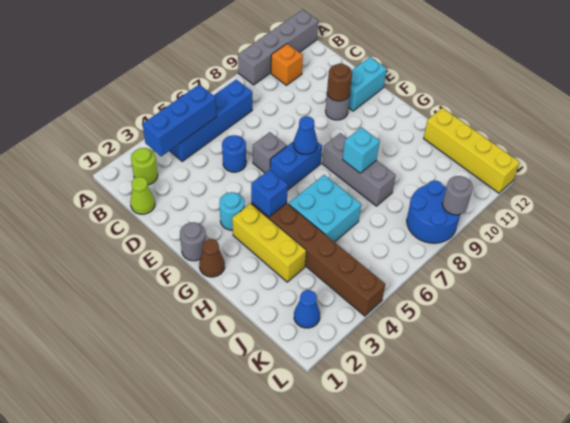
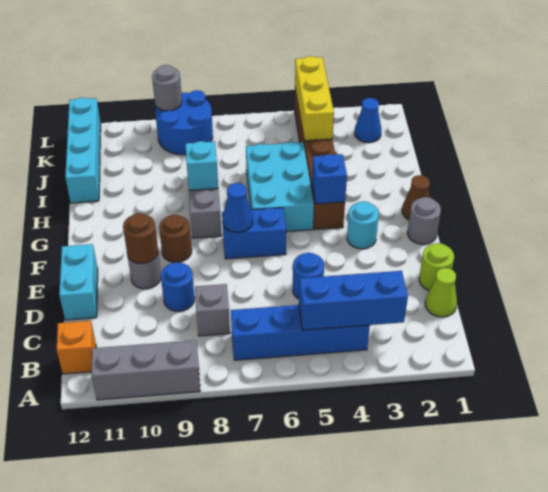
grey 1x4 brick [238,10,318,85] -> grey 1x3 brick [91,340,200,400]
lime 1x1 round brick [131,148,158,185] -> lime 1x1 round brick moved to [419,243,454,291]
orange 1x1 brick [271,44,303,85] -> orange 1x1 brick moved to [57,321,96,374]
none -> blue 1x1 round brick [161,262,195,311]
grey 1x1 brick [253,132,287,173] -> grey 1x1 brick moved to [195,284,230,336]
cyan 1x2 brick [348,57,387,111] -> cyan 1x2 brick turned to [59,244,98,320]
none -> brown 1x1 round brick [159,215,192,262]
yellow 1x3 brick [232,204,306,282] -> yellow 1x3 brick moved to [295,56,334,141]
cyan 2x2 brick [289,175,361,242] -> cyan 2x3 brick [246,142,314,232]
yellow 1x4 brick [424,108,520,193] -> cyan 1x4 brick [65,98,101,203]

